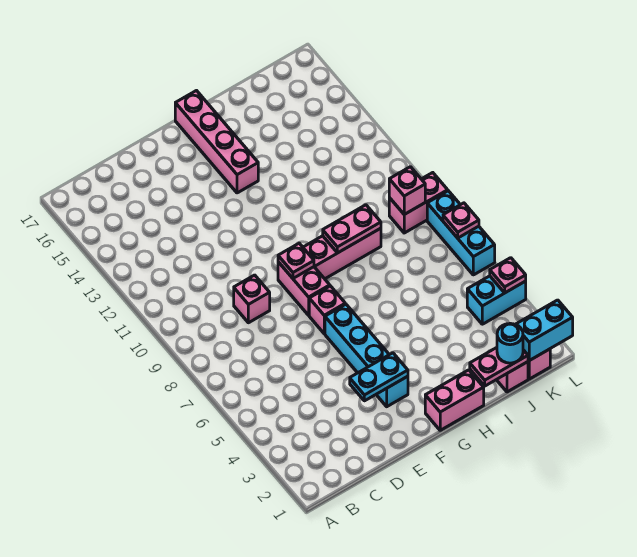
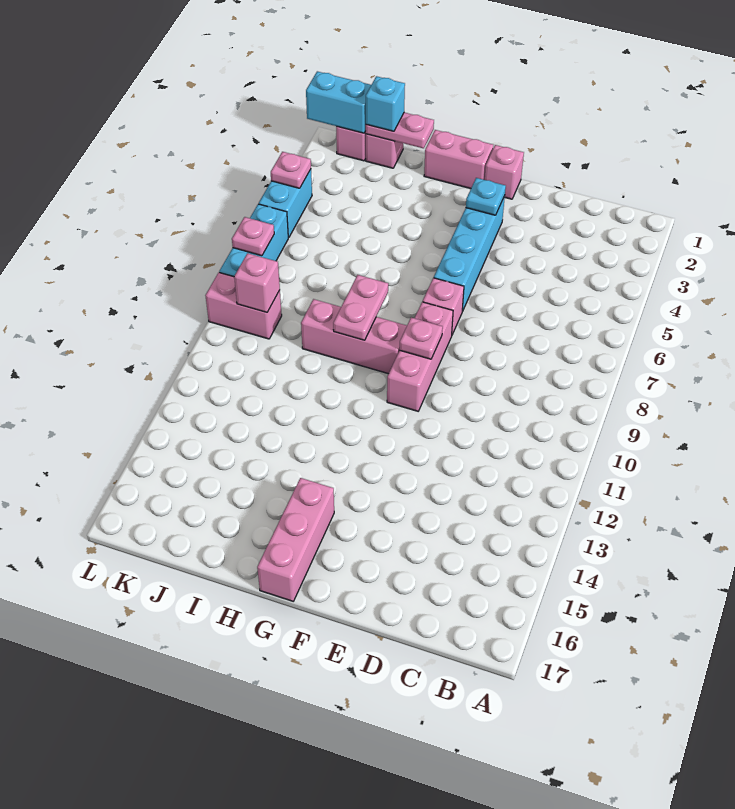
pink 1x1 brick [234,275,270,323] -> pink 1x1 brick moved to [485,145,524,199]
cyan 1x2 plate [350,353,408,401] -> cyan 1x1 plate [466,178,506,215]
pink 1x2 brick [278,262,330,315] -> pink 1x3 brick [387,302,453,411]
pink 1x4 brick [175,91,258,193] -> pink 1x3 brick [257,478,334,601]
pink 1x2 plate [323,205,381,253] -> pink 1x2 plate turned to [333,275,388,340]
cyan 1x1 round brick [497,323,523,363] -> cyan 1x1 brick [366,76,405,131]
cyan 1x2 brick [467,276,526,324] -> cyan 1x2 brick turned to [259,169,312,238]

